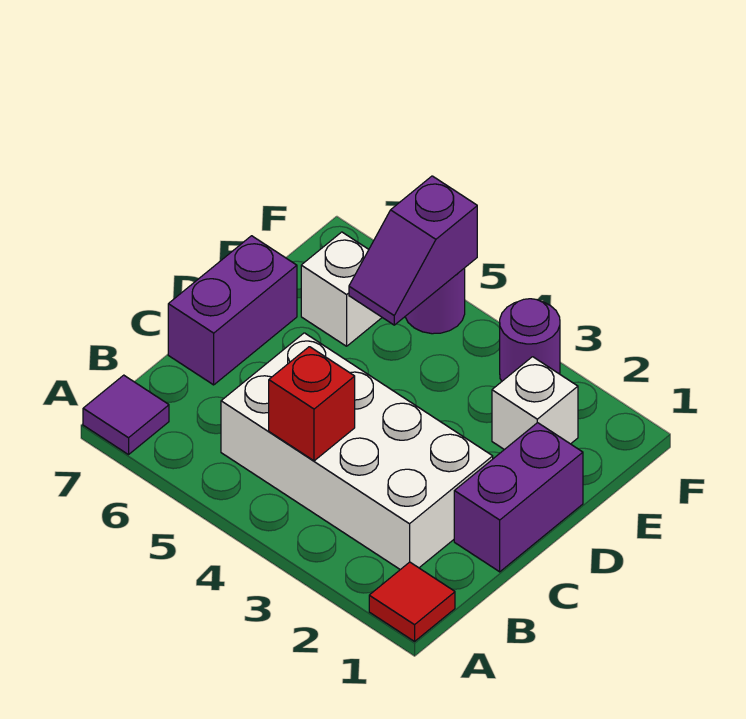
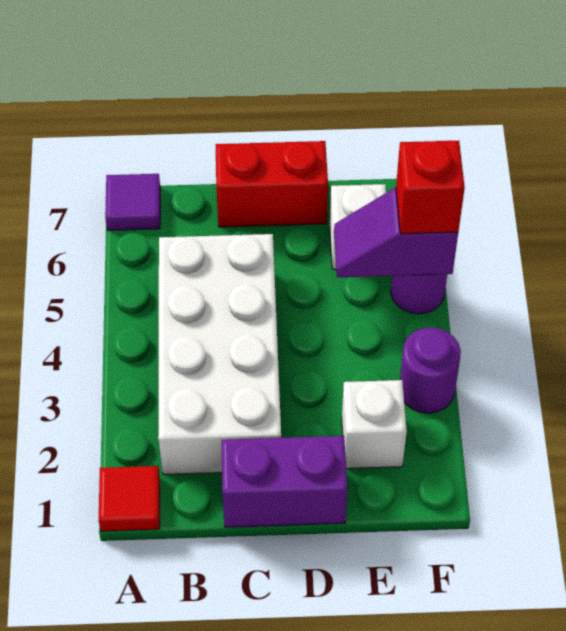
red 1x1 brick [269,347,355,461] -> red 1x1 brick moved to [396,141,465,234]
purple 1x2 brick [168,236,297,385] -> red 1x2 brick [216,141,328,227]

